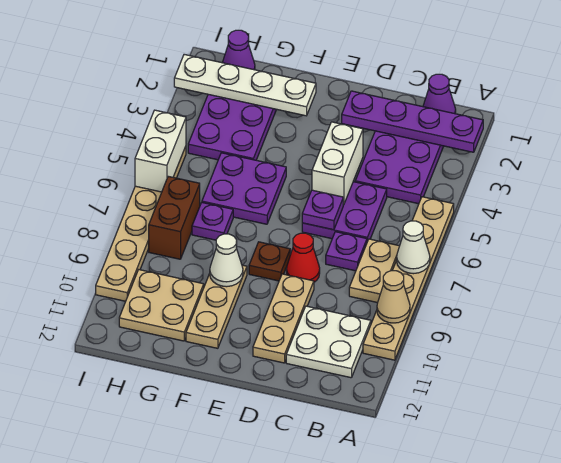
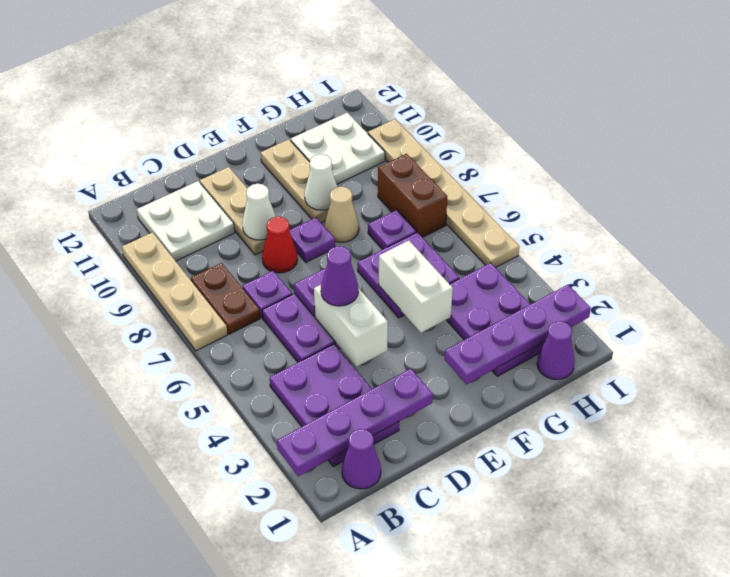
tan 1x6 plate [363,197,454,360] -> tan 1x4 plate [122,232,227,351]
white 1x1 cone [397,221,430,274] -> white 1x1 cone moved to [242,184,276,240]
tan 1x1 cone [377,271,410,323] -> tan 1x1 cone moved to [324,187,359,242]
tan 1x2 plate [349,239,399,303] -> brown 1x2 plate [191,263,260,334]
none -> purple 1x1 cone [321,246,358,306]
brown 1x1 plate [249,242,290,281] -> purple 1x1 plate [289,217,335,262]
white 1x4 plate [174,54,316,116] -> purple 1x4 plate [444,285,591,384]
tan 2x2 plate [119,270,204,341] -> white 2x2 plate [291,113,385,184]
white 1x2 brick [135,110,186,192] -> white 1x2 brick moved to [379,241,453,333]

